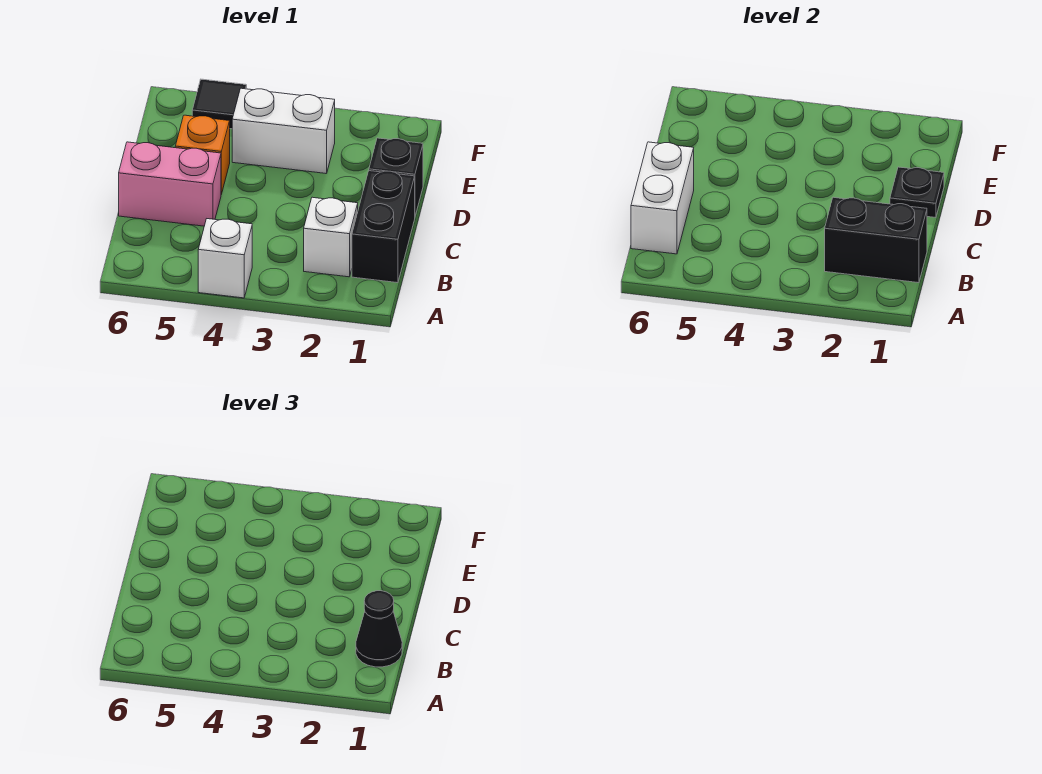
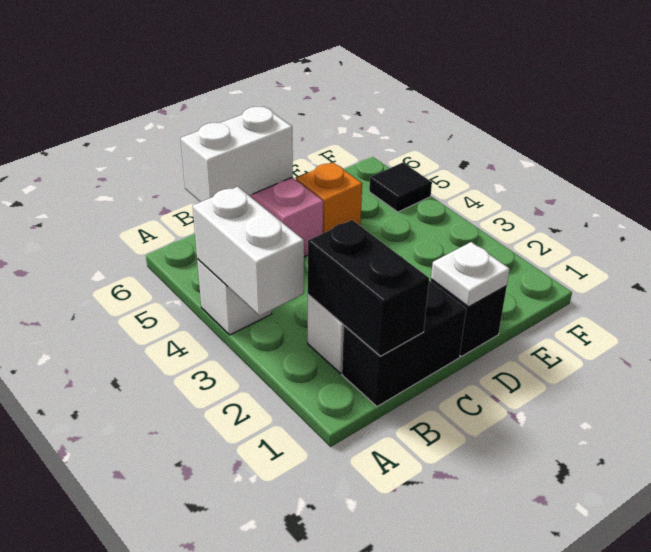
black 1x1 cone [356,591,402,667] -> none
black 1x1 plate [890,167,944,218] -> white 1x1 plate [431,242,510,307]
white 1x2 brick [232,88,335,174] -> white 1x2 brick moved to [193,187,304,316]

